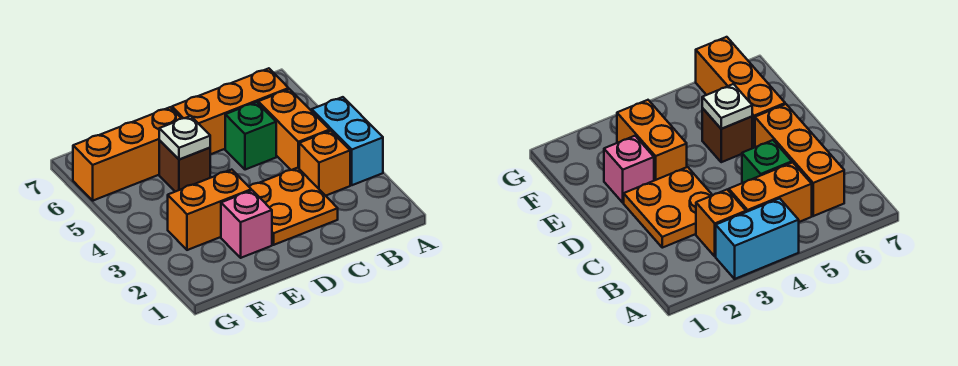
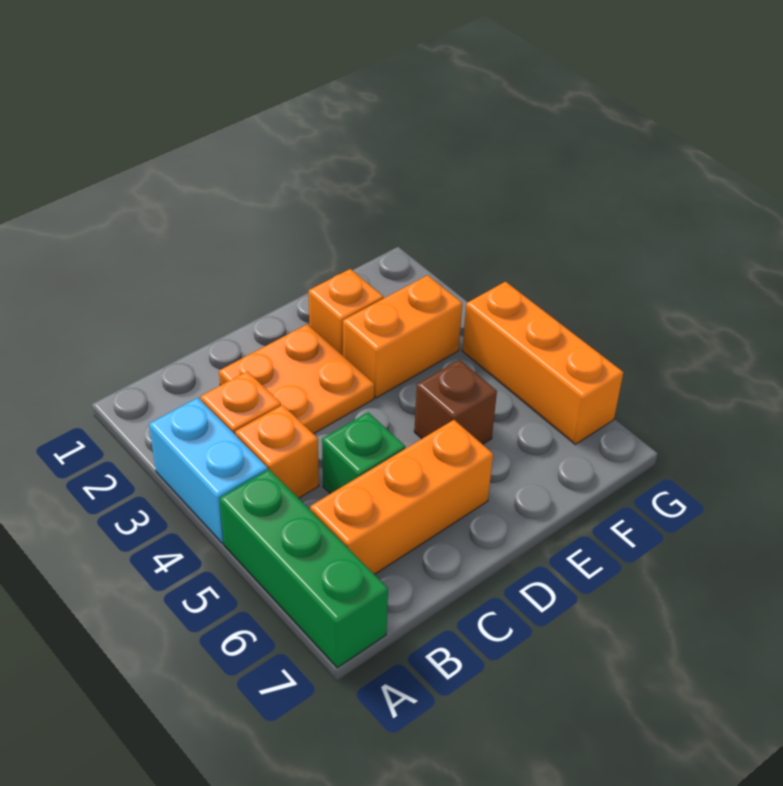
none -> green 1x3 brick [219,469,388,668]
orange 1x2 brick [258,89,330,170] -> orange 1x1 brick [235,405,319,498]
pink 1x1 brick [221,190,272,258] -> orange 1x1 brick [309,269,383,355]
white 1x1 plate [159,116,210,160] -> none
orange 1x3 brick [73,107,182,201] -> orange 1x3 brick turned to [462,282,623,444]

